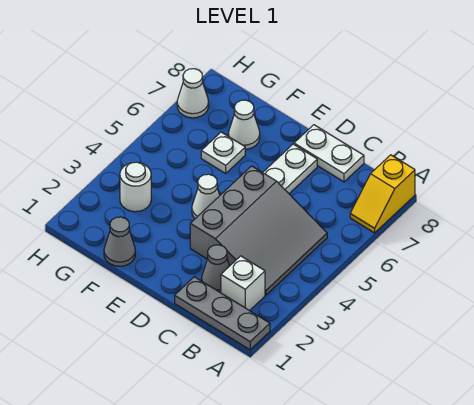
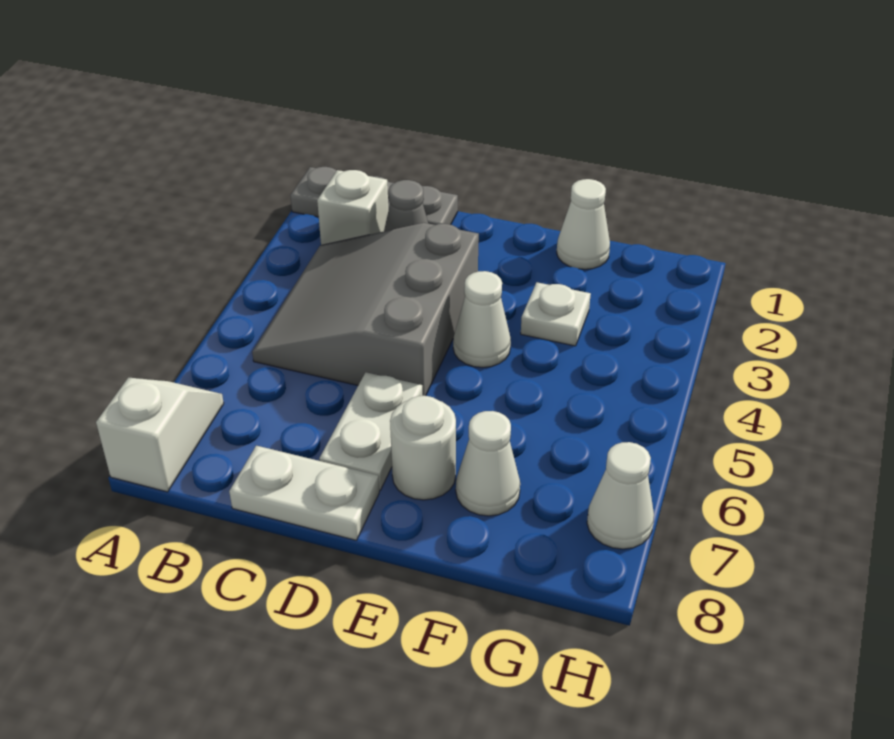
yellow 1x2 slope [350,155,415,233] -> white 1x2 slope [96,378,224,492]
grey 1x1 cone [104,217,135,266] -> white 1x1 cone [557,179,610,269]
white 1x1 plate [201,132,245,173] -> white 1x1 plate moved to [521,282,591,346]
white 1x1 round brick [120,162,151,212] -> white 1x1 round brick moved to [390,396,456,500]

